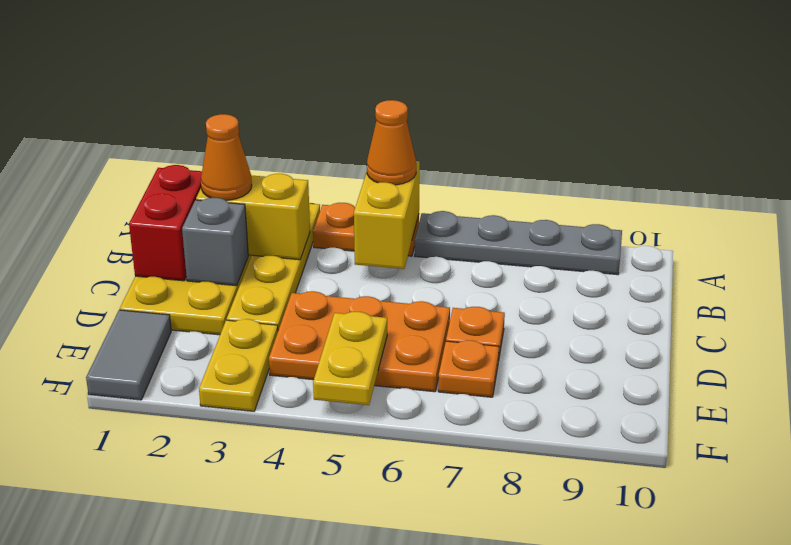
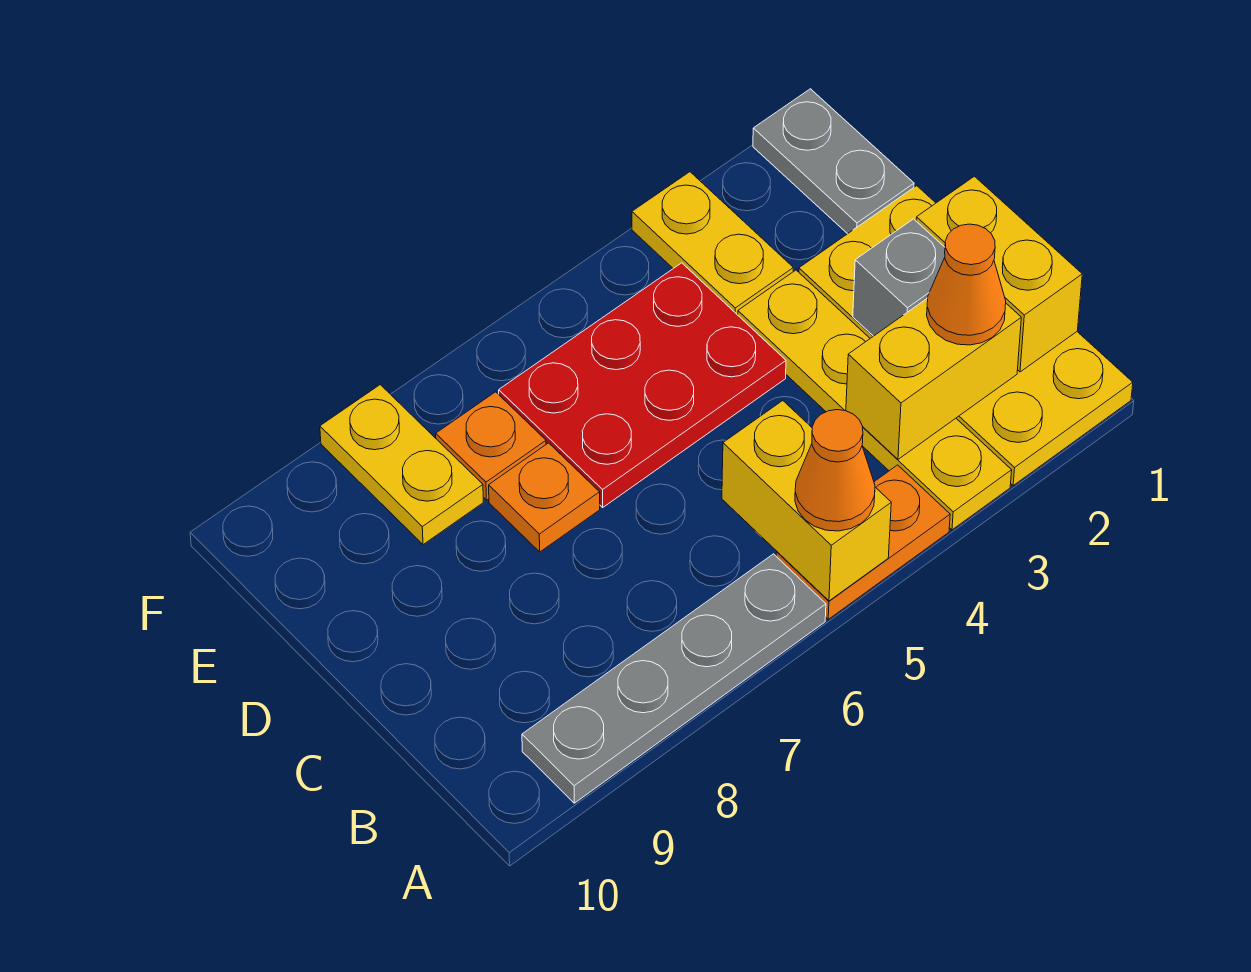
red 1x2 brick [129,165,202,281] -> yellow 1x2 brick [916,176,1082,372]
orange 2x3 plate [269,291,450,392] -> red 2x3 plate [499,263,786,507]
grey 1x2 tile [86,310,171,400] -> grey 1x2 plate [753,89,914,234]
yellow 1x2 plate [313,312,387,405] -> yellow 1x2 plate moved to [320,385,483,545]

